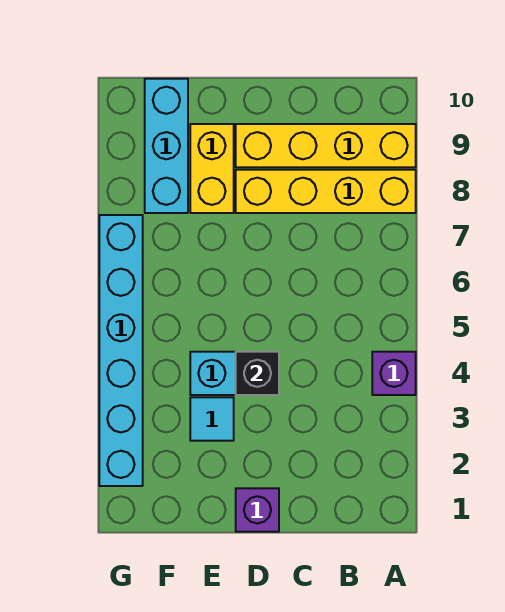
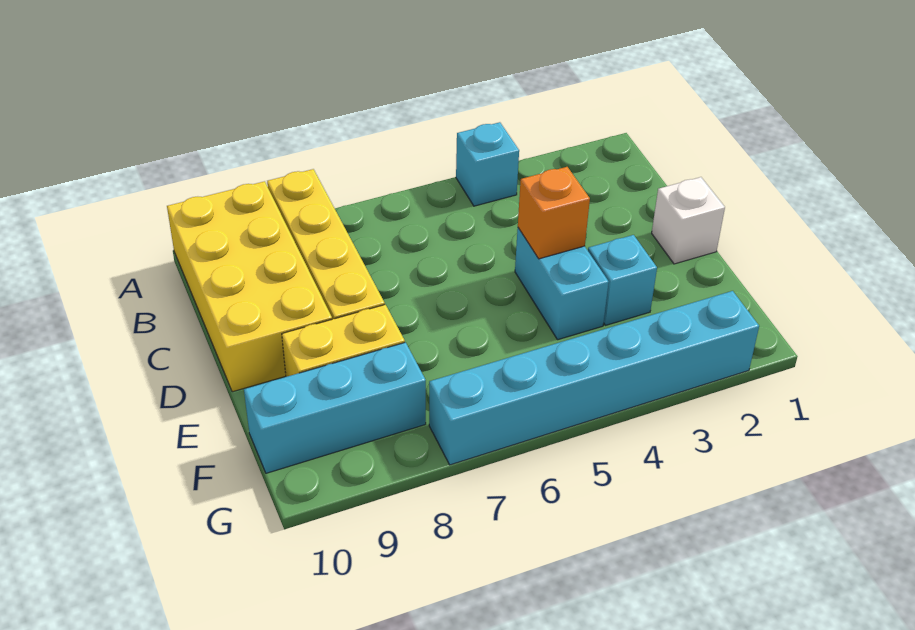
purple 1x1 brick [372,352,416,395] -> cyan 1x1 brick [456,122,519,206]
yellow 1x4 brick [236,124,416,167] -> yellow 2x4 brick [167,181,332,392]
purple 1x1 brick [236,488,279,532] -> white 1x1 brick [652,177,725,264]
black 1x1 brick [236,352,279,395] -> orange 1x1 brick [518,167,590,259]
cyan 1x1 tile [190,397,234,441] -> cyan 1x1 brick [588,235,657,325]

